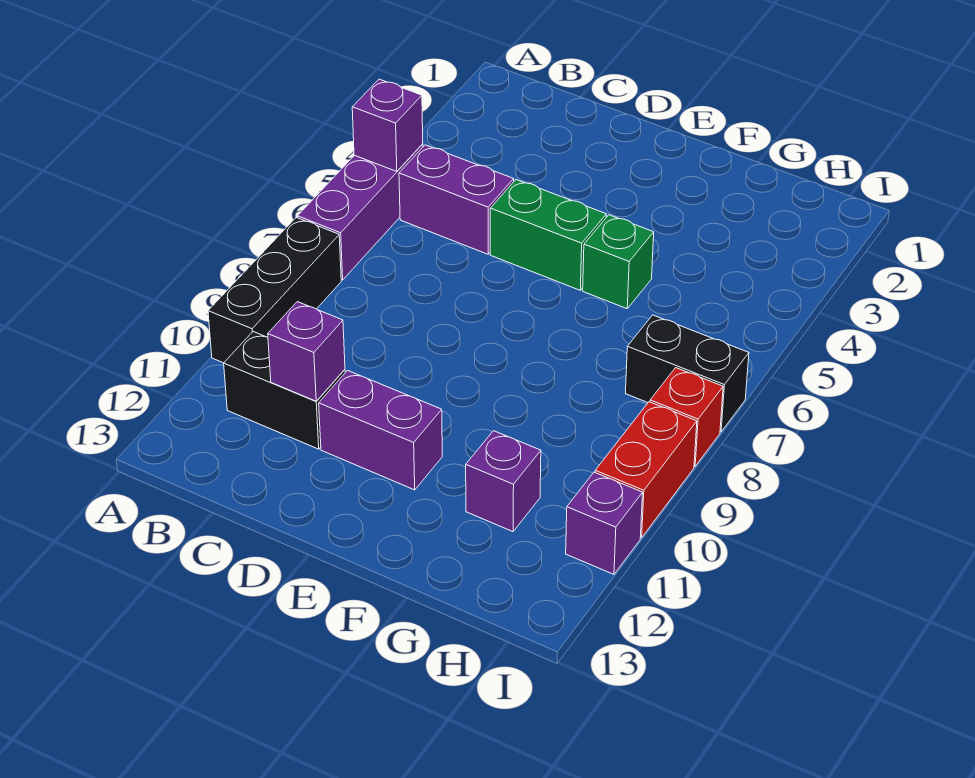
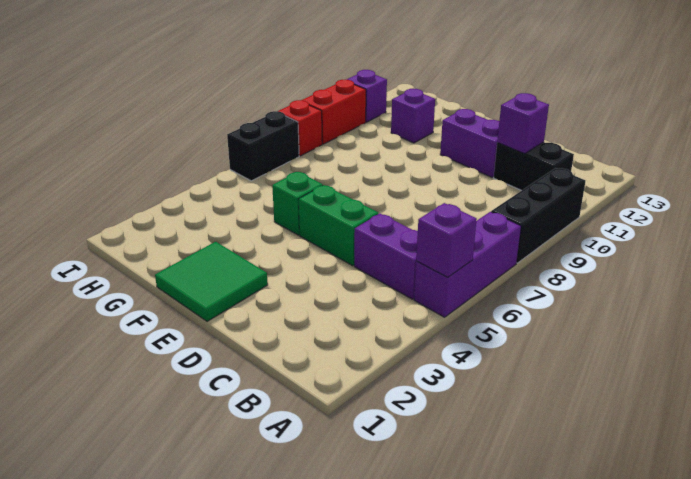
none -> green 2x2 tile [155,242,268,322]
black 1x2 brick [626,315,749,432] -> black 1x2 brick turned to [227,111,299,181]

